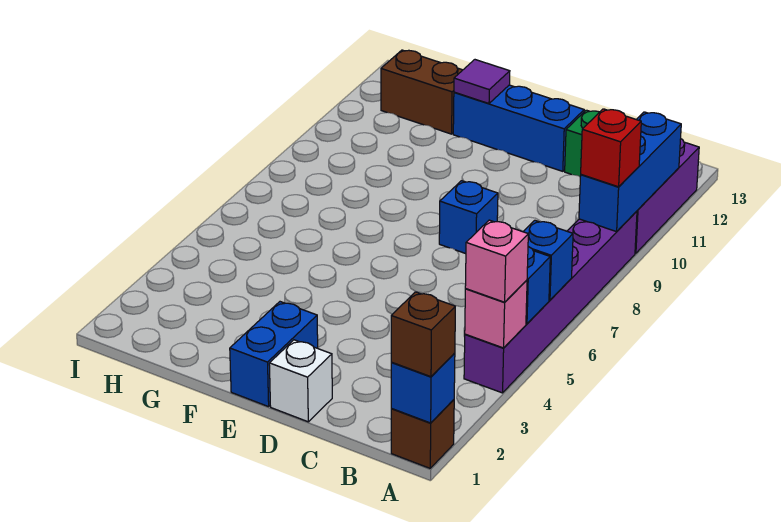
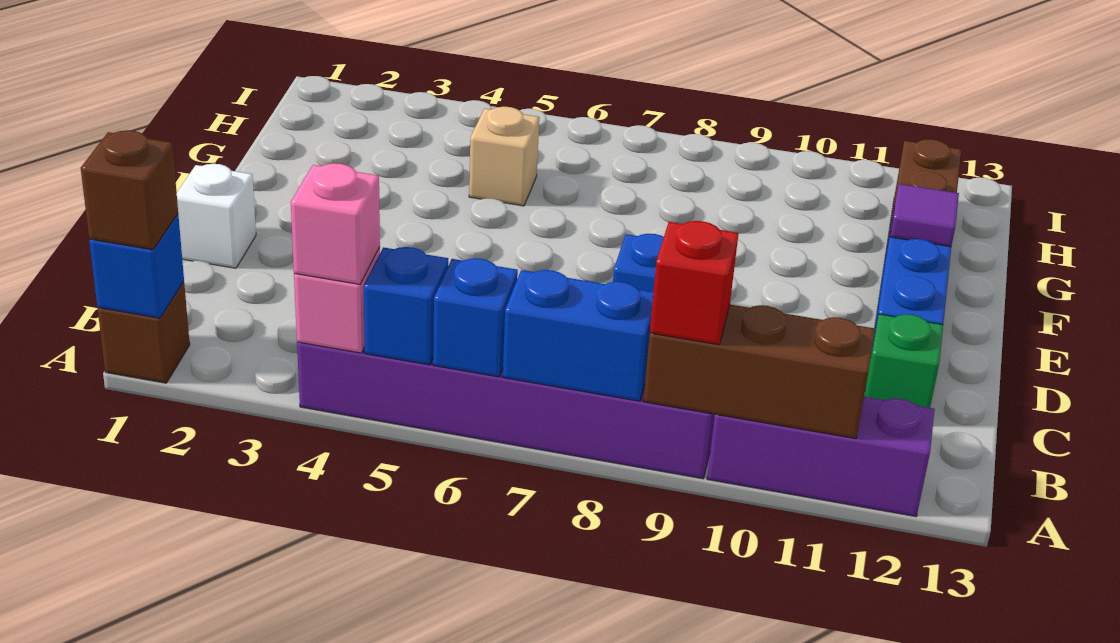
blue 1x3 brick [579,112,681,232] -> brown 1x3 brick [643,305,875,439]
blue 1x2 brick [230,302,318,407] -> blue 1x2 brick moved to [503,270,653,401]
none -> tan 1x1 brick [469,107,539,206]

